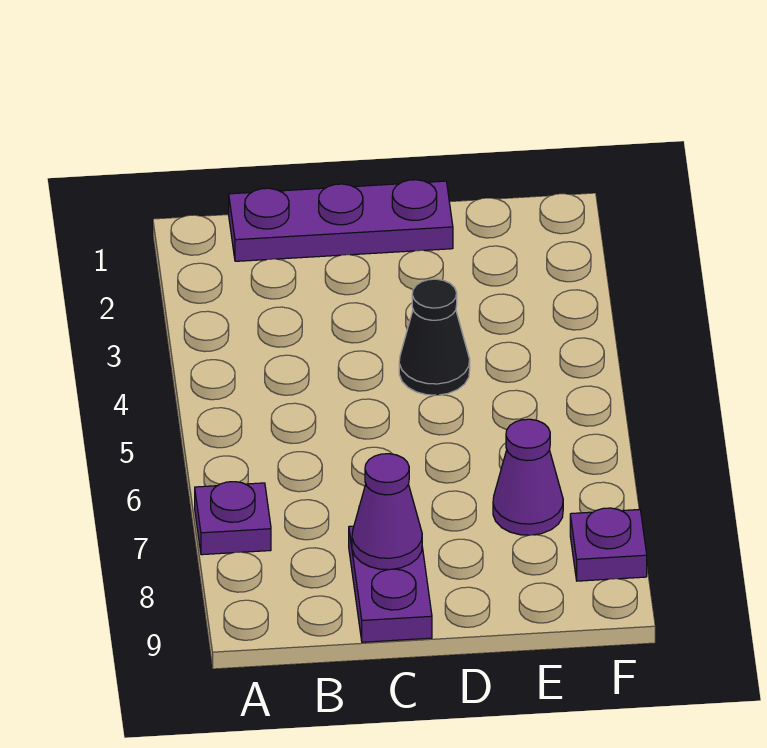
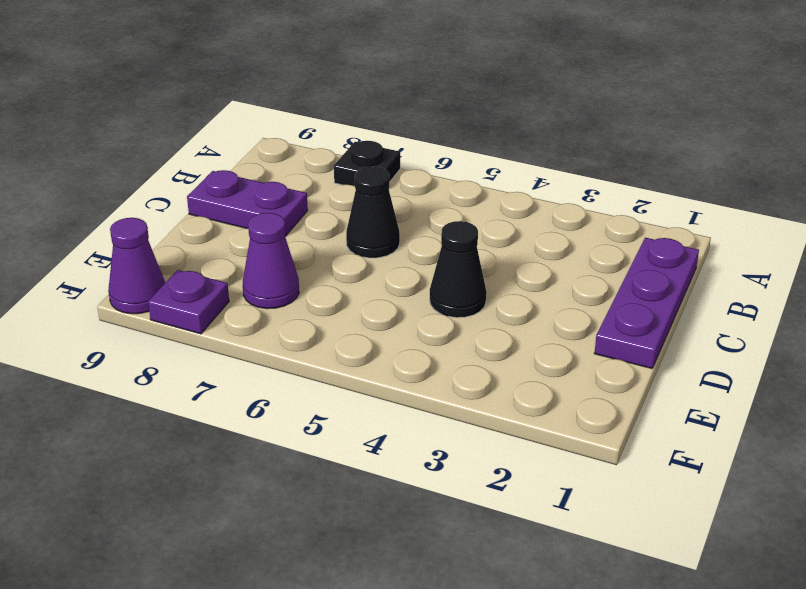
purple 1x1 plate [195,482,271,555] -> black 1x1 plate [334,141,400,186]
none -> black 1x1 cone [346,167,400,258]
purple 1x1 cone [352,454,422,570] -> purple 1x1 cone moved to [108,218,165,314]

